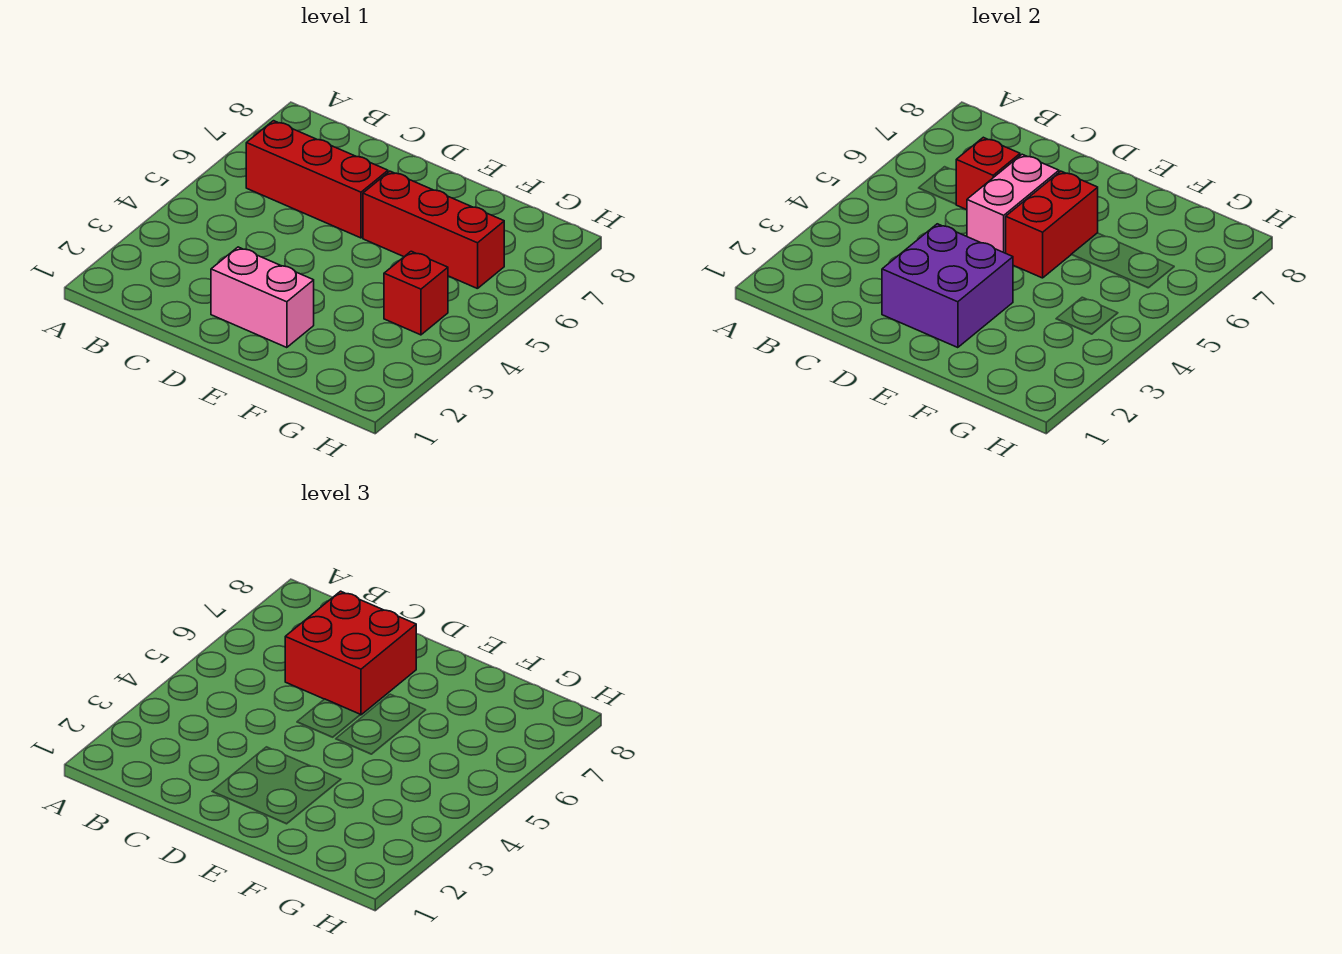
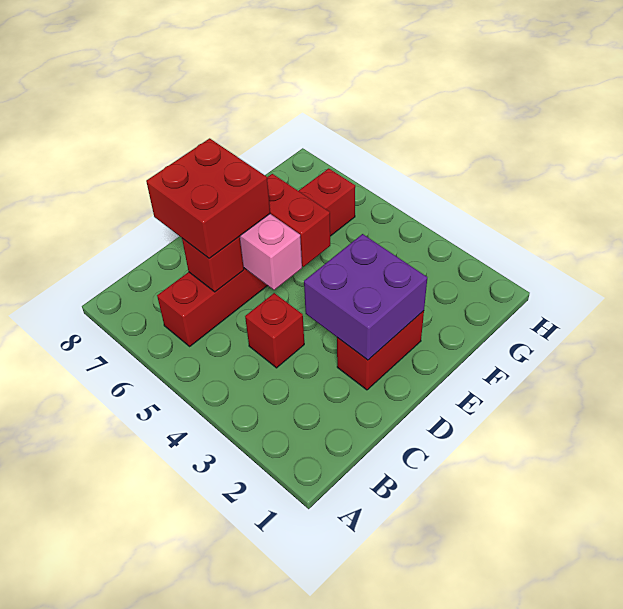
pink 1x2 brick [211,247,314,348] -> red 1x2 brick [337,311,424,390]
red 1x1 brick [384,251,448,335] -> red 1x1 brick moved to [245,293,304,368]

